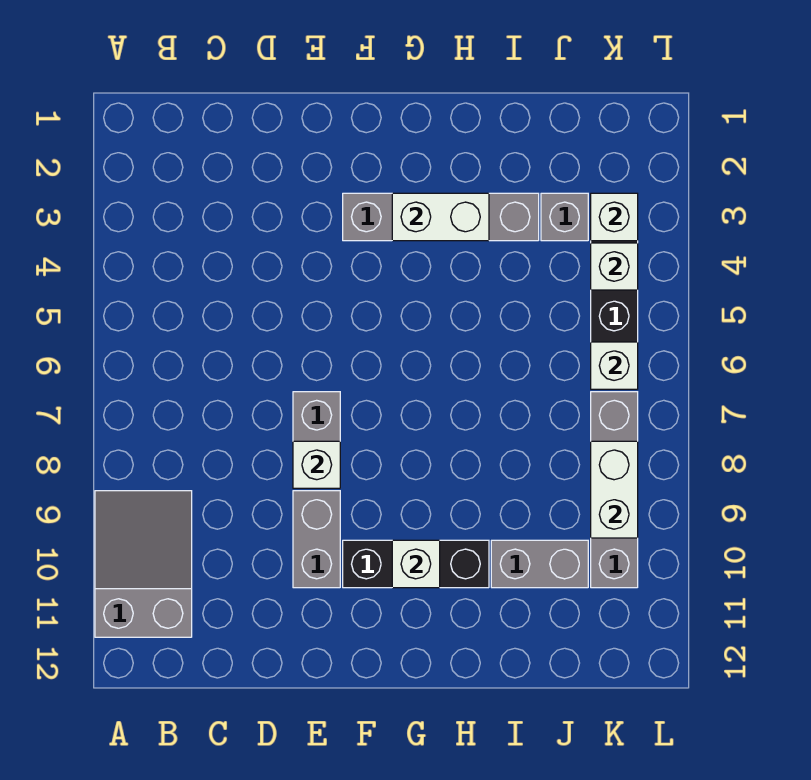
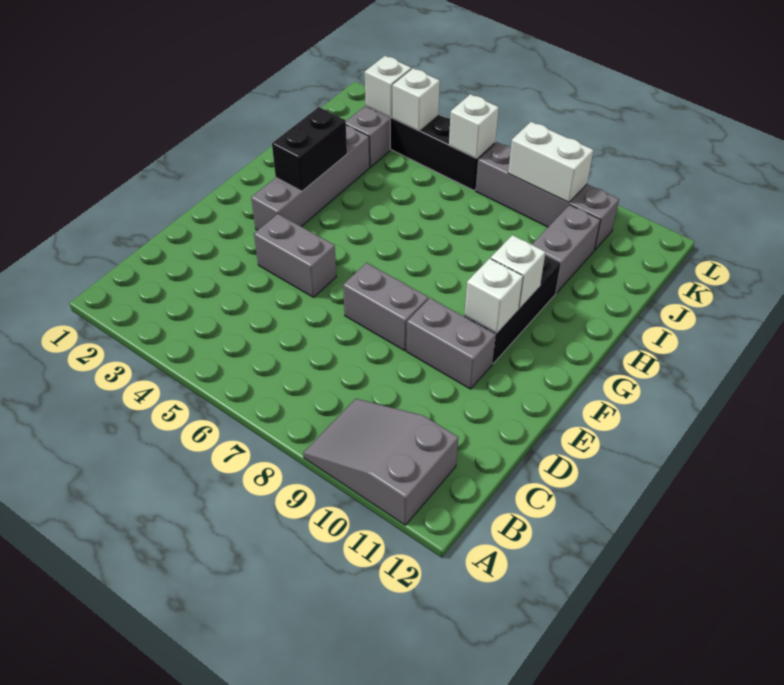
none -> grey 1x2 brick [254,214,337,297]
white 1x1 brick [293,441,340,488] -> white 1x1 brick moved to [464,258,523,333]
white 1x2 brick [392,193,489,241] -> black 1x2 brick [272,107,347,191]

